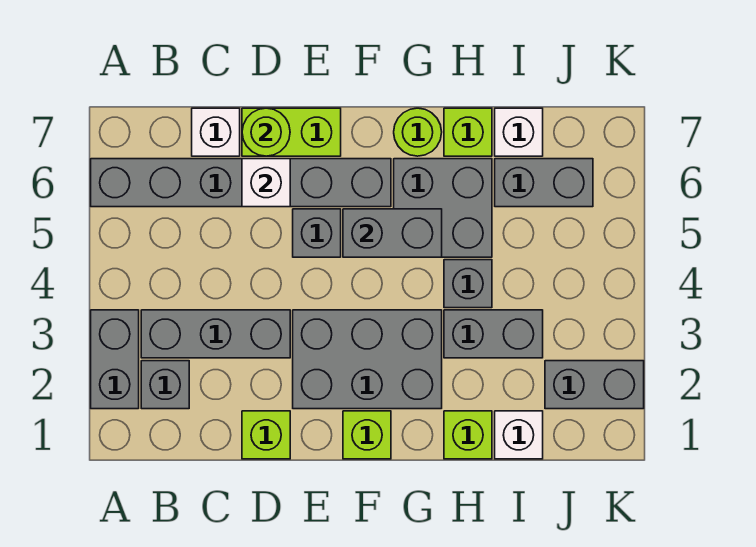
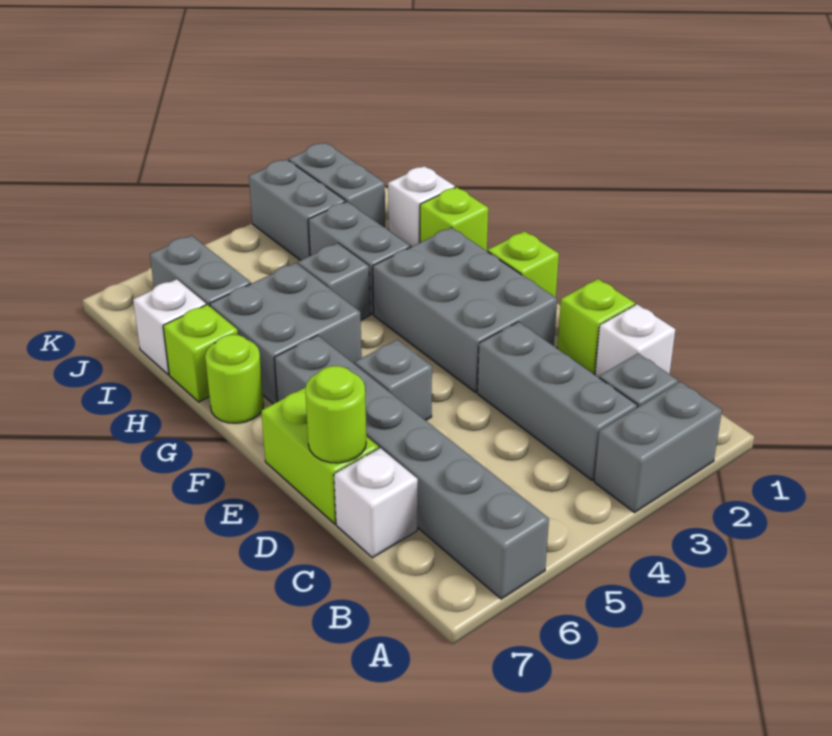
white 1x1 brick [242,159,290,207] -> white 1x1 brick moved to [595,304,675,377]
grey 1x2 brick [343,209,442,257] -> grey 1x2 brick moved to [249,159,345,260]

